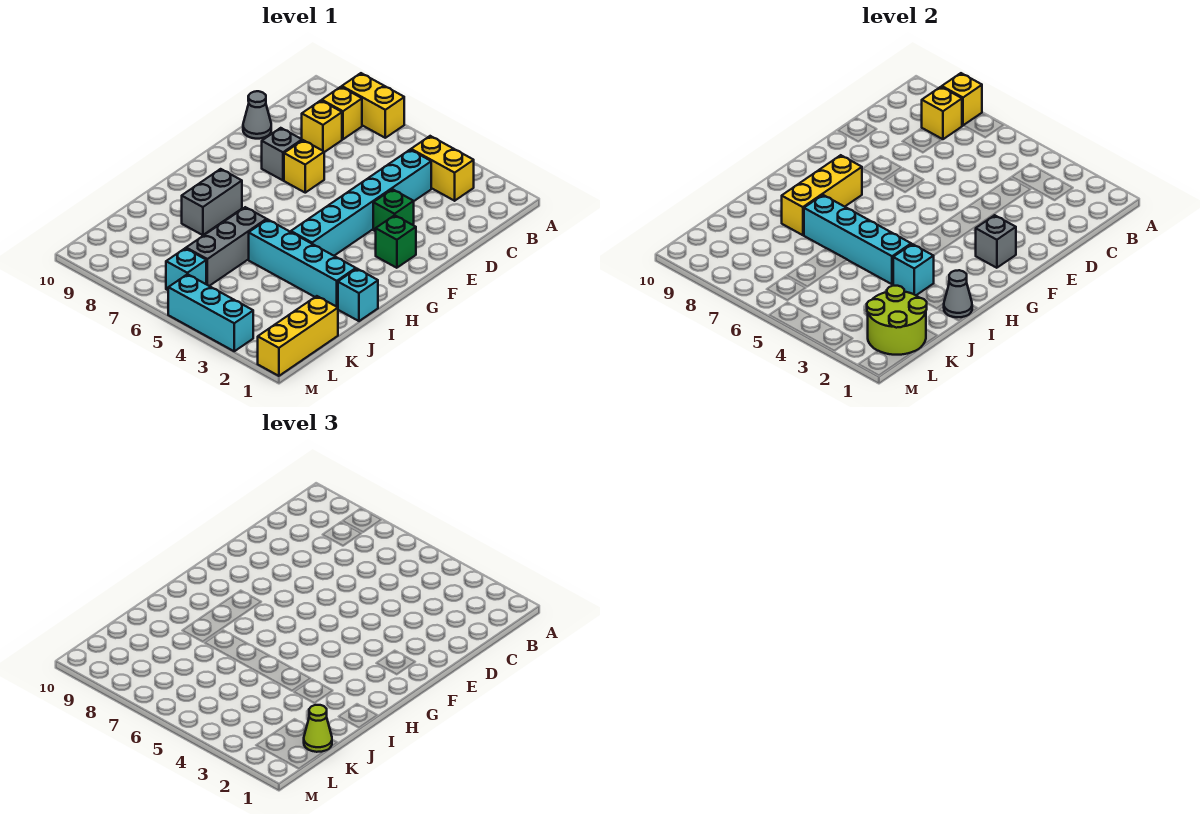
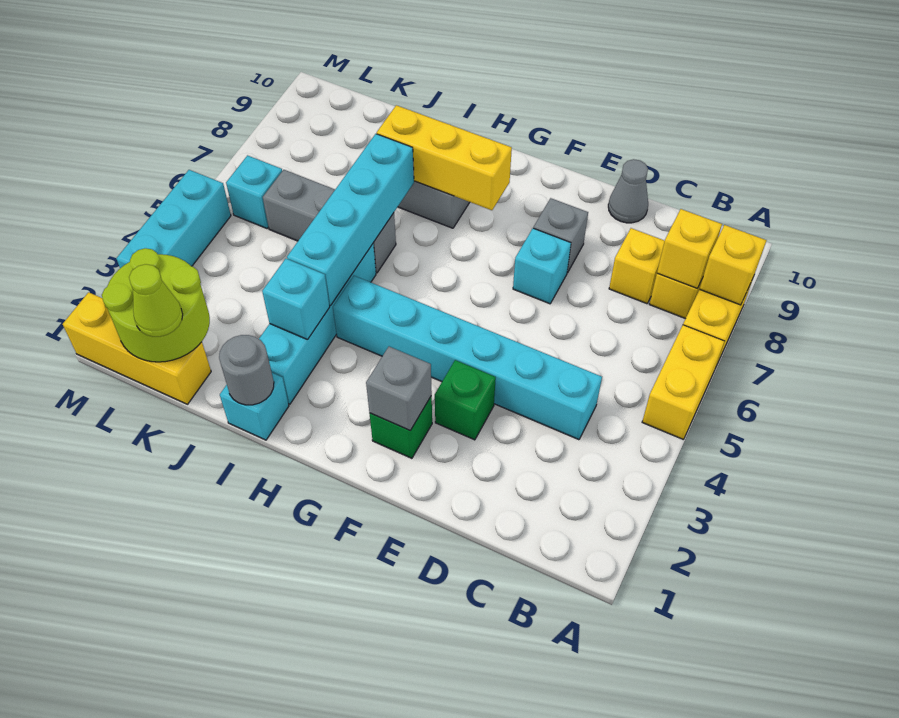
yellow 1x2 brick [411,136,474,201] -> yellow 1x2 brick moved to [642,325,725,439]
yellow 1x1 brick [284,140,324,193] -> cyan 1x1 brick [513,228,571,304]
grey 1x1 cone [944,270,972,317] -> grey 1x1 round brick [219,335,274,405]

